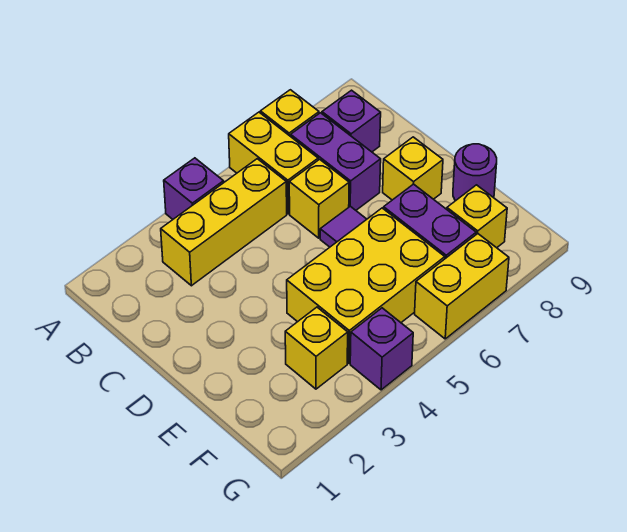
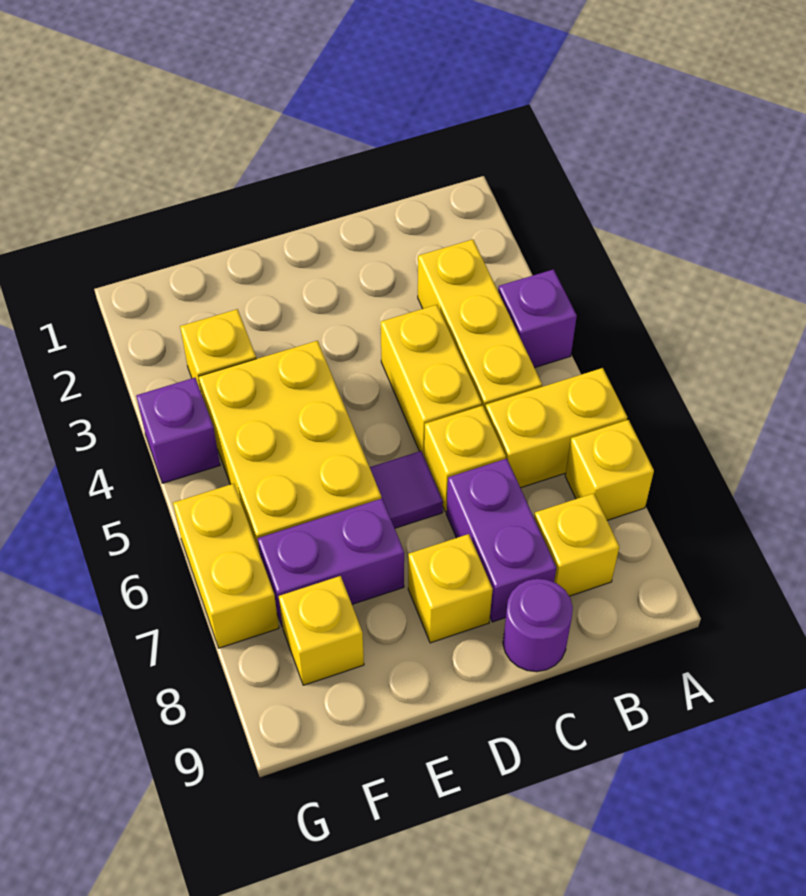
purple 1x2 brick [291,113,381,210] -> purple 1x2 brick turned to [446,459,556,622]
purple 1x1 brick [322,90,381,152] -> yellow 1x1 brick [534,493,619,596]
none -> yellow 1x2 brick [381,305,482,456]
purple 1x1 round brick [453,144,497,201] -> purple 1x1 round brick moved to [503,579,573,672]

